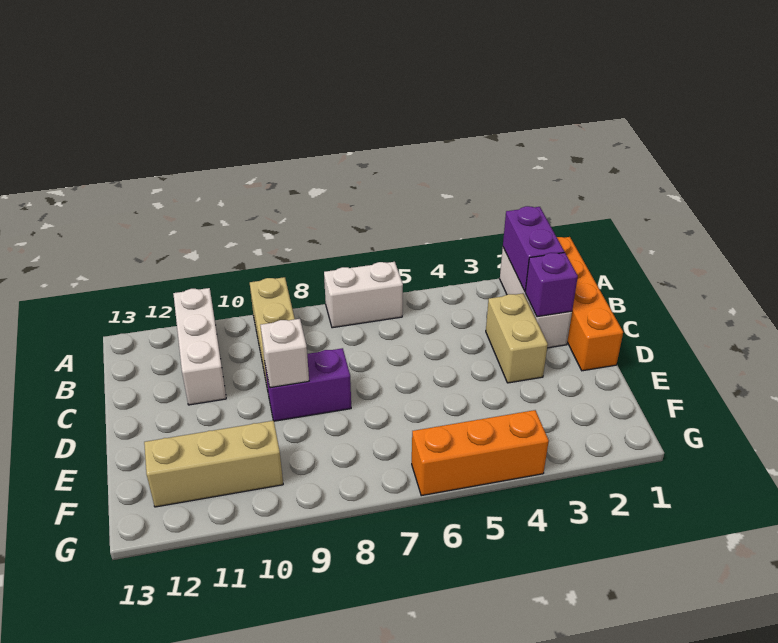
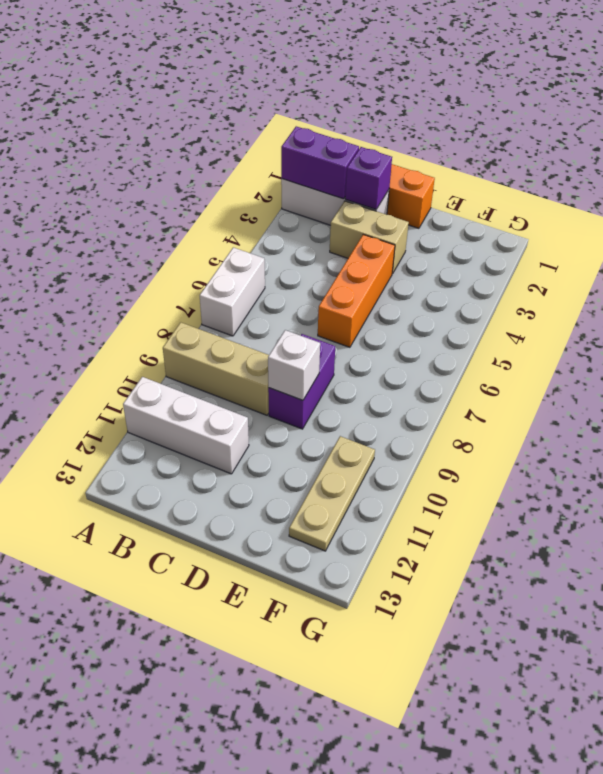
tan 1x3 brick [144,421,283,507] -> tan 1x3 plate [289,436,375,551]
orange 1x3 brick [412,410,549,496] -> orange 1x3 brick moved to [318,235,395,347]

